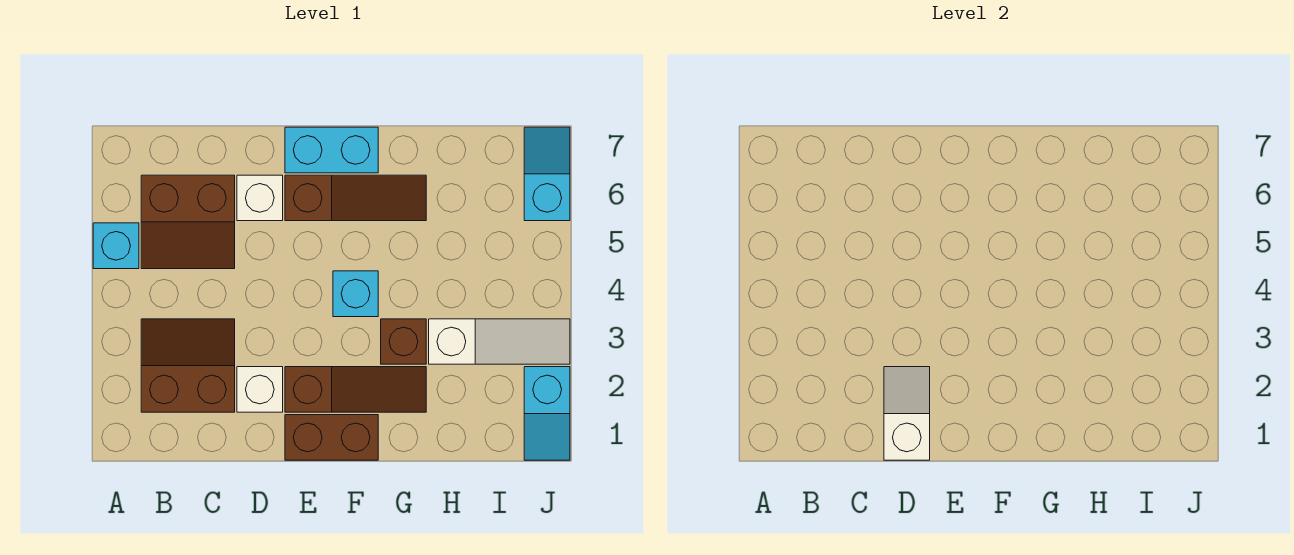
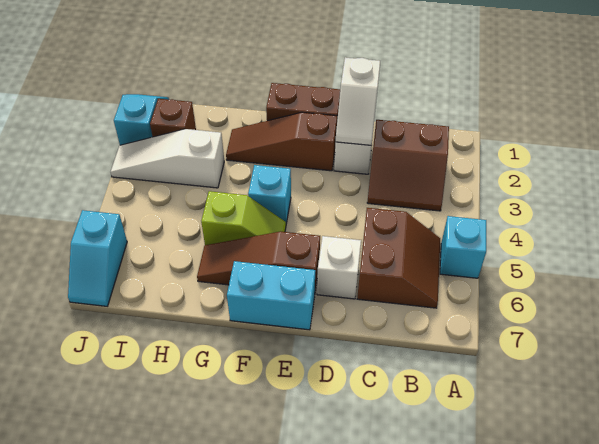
brown 2x2 slope [141,175,235,269] -> brown 2x2 slope turned to [357,208,440,308]
none -> lime 1x2 slope [201,191,286,245]
brown 1x1 brick [381,319,426,364] -> brown 1x1 brick moved to [150,99,196,137]

